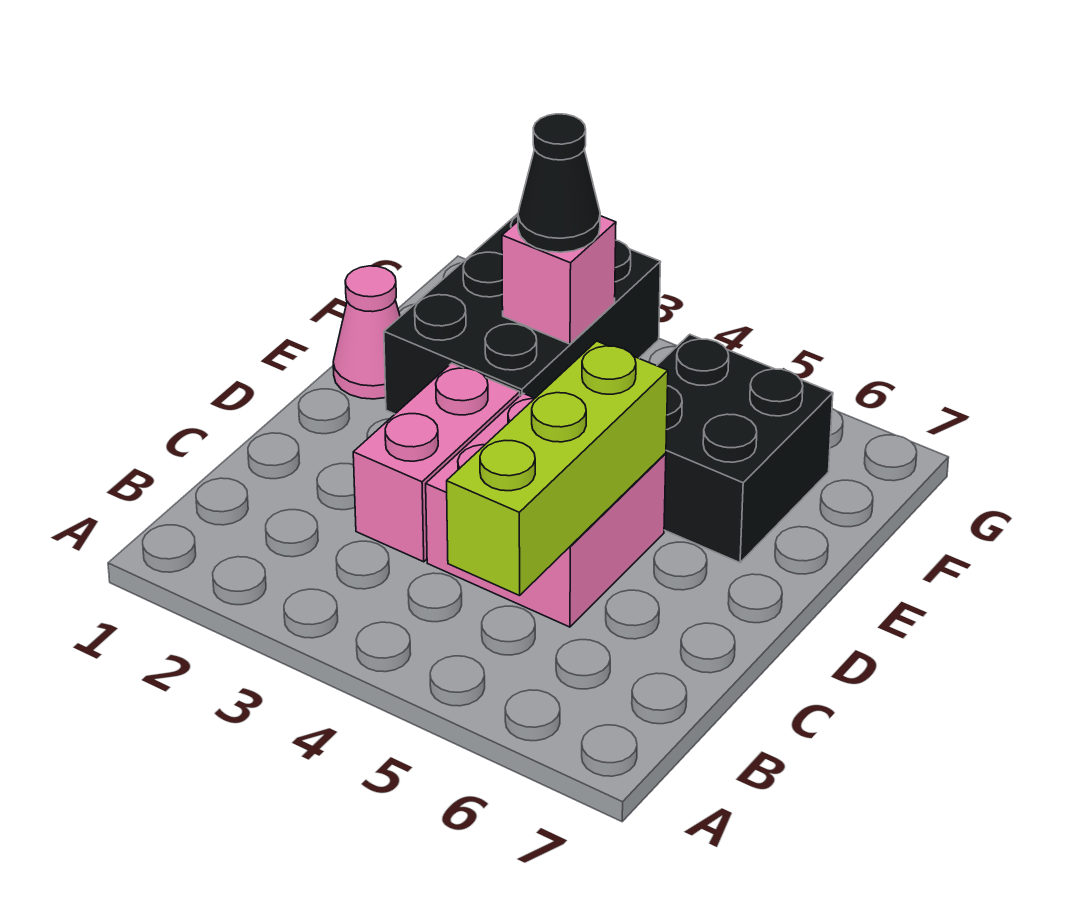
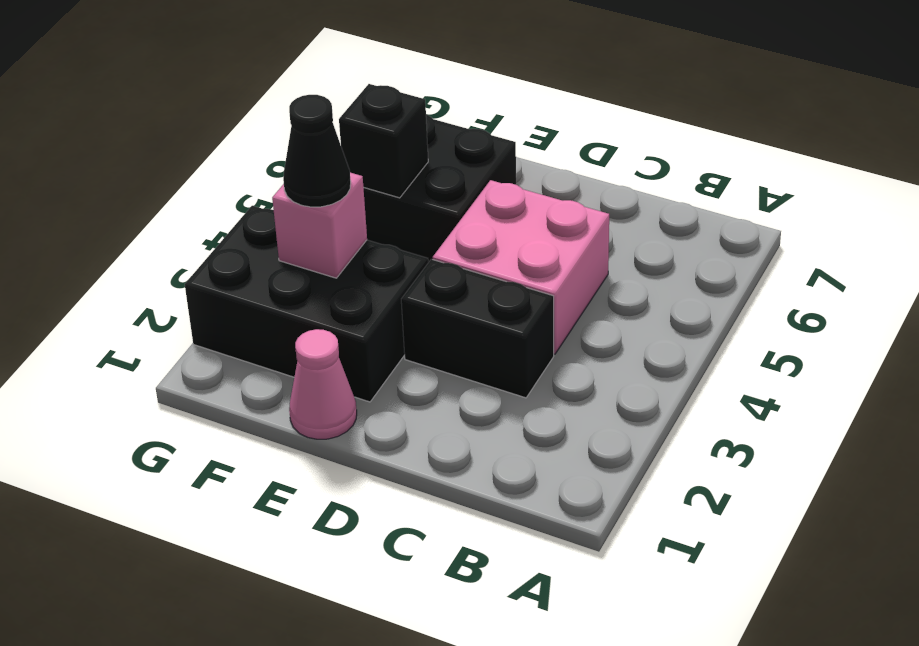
lime 1x3 brick [447,341,668,595] -> none
pink 1x2 brick [353,363,520,562] -> black 1x2 brick [401,259,554,398]
none -> black 1x1 brick [339,84,428,198]

